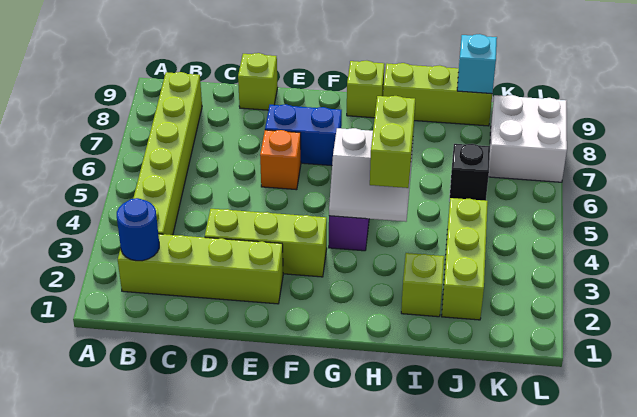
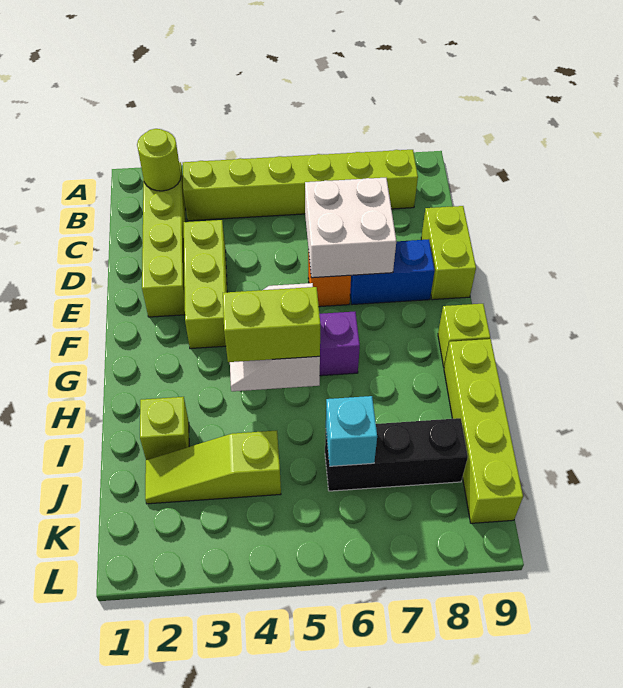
blue 1x1 round brick [117,198,159,261] -> lime 1x1 round brick [137,129,181,191]
lime 1x1 brick [238,53,278,110] -> lime 1x2 brick [421,206,476,300]
blue 1x2 brick [265,104,342,166] -> blue 1x2 brick turned to [350,239,435,305]
lime 1x3 brick [383,63,492,126] -> lime 1x4 brick [444,339,523,523]
lime 1x3 brick [442,198,488,320] -> lime 1x3 slope [145,431,281,504]
black 1x1 brick [449,144,490,201] -> black 1x3 brick [325,418,468,491]
cyan 1x1 brick [457,34,497,94] -> cyan 1x1 brick moved to [326,396,377,466]
white 2x2 brick [489,95,567,182] -> white 2x2 brick moved to [305,178,396,278]

